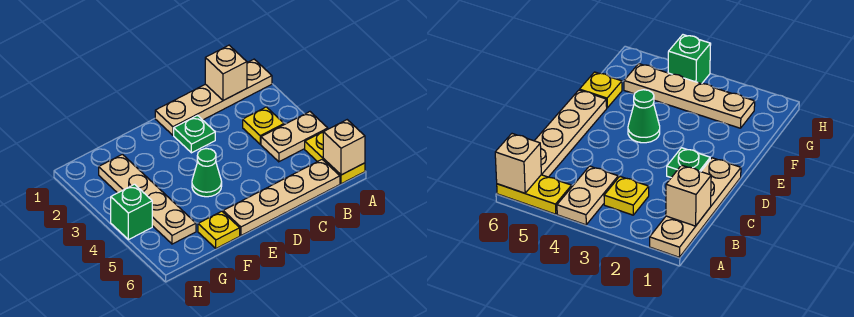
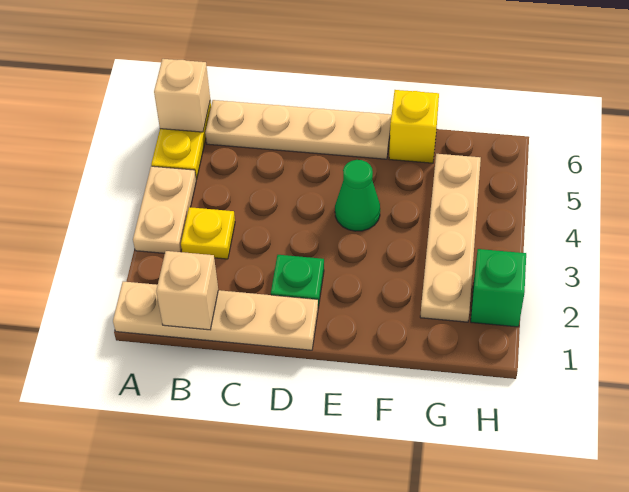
tan 1x2 plate [261,112,328,162] -> tan 1x2 plate turned to [133,166,196,253]
yellow 1x1 plate [198,211,240,248] -> yellow 1x1 brick [389,90,439,163]
green 1x1 brick [111,184,152,240] -> green 1x1 brick moved to [471,249,526,327]

